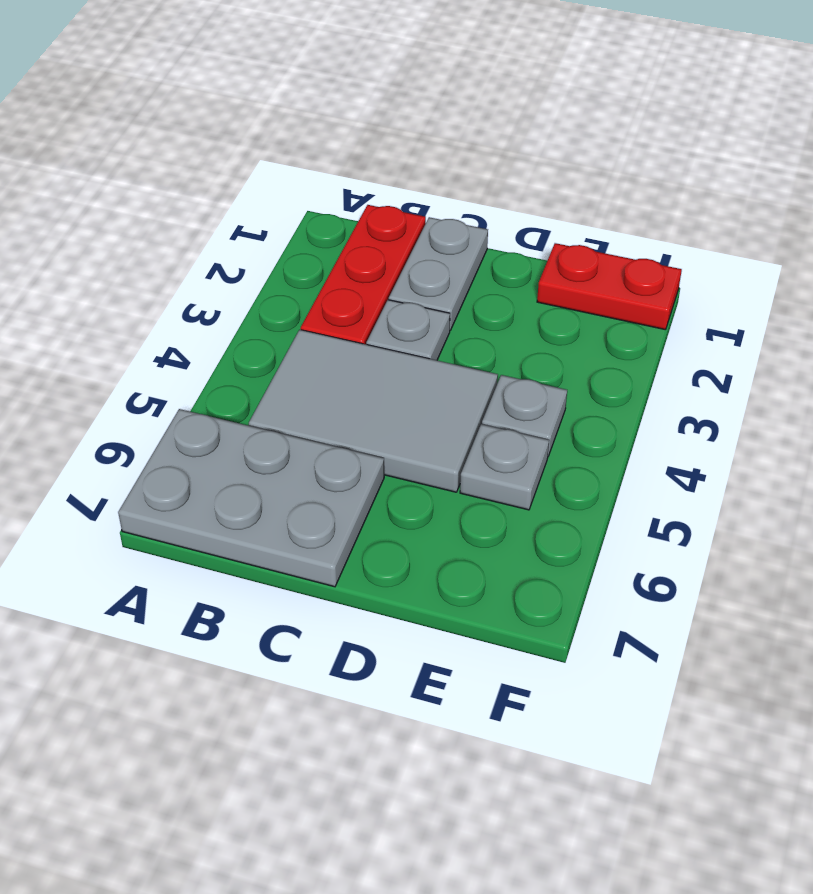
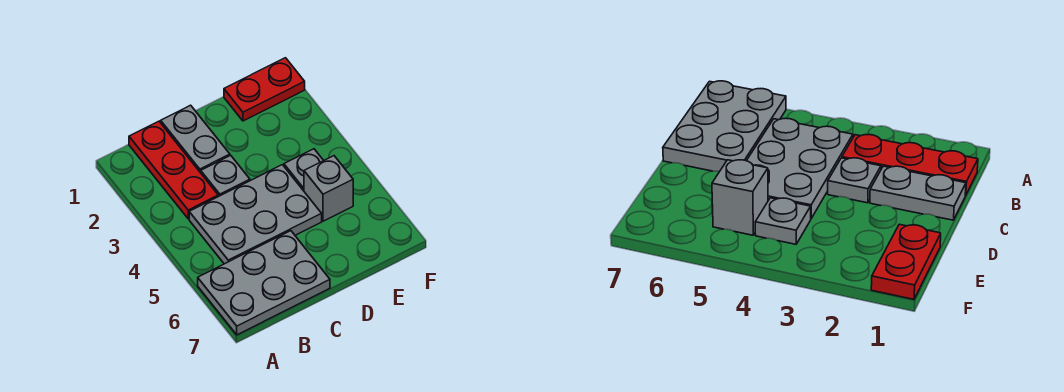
grey 2x3 tile [249,330,498,492] -> grey 2x3 plate [189,165,322,264]
grey 1x1 plate [460,424,549,510] -> grey 1x1 brick [304,156,353,221]

